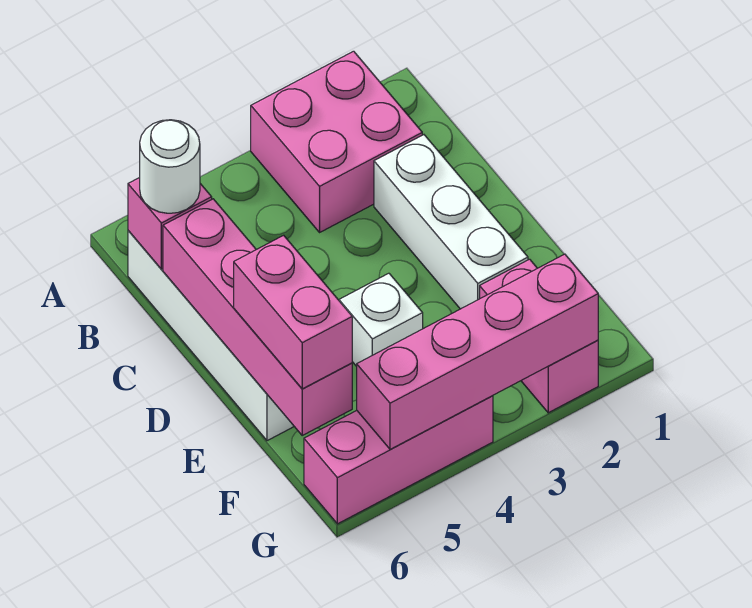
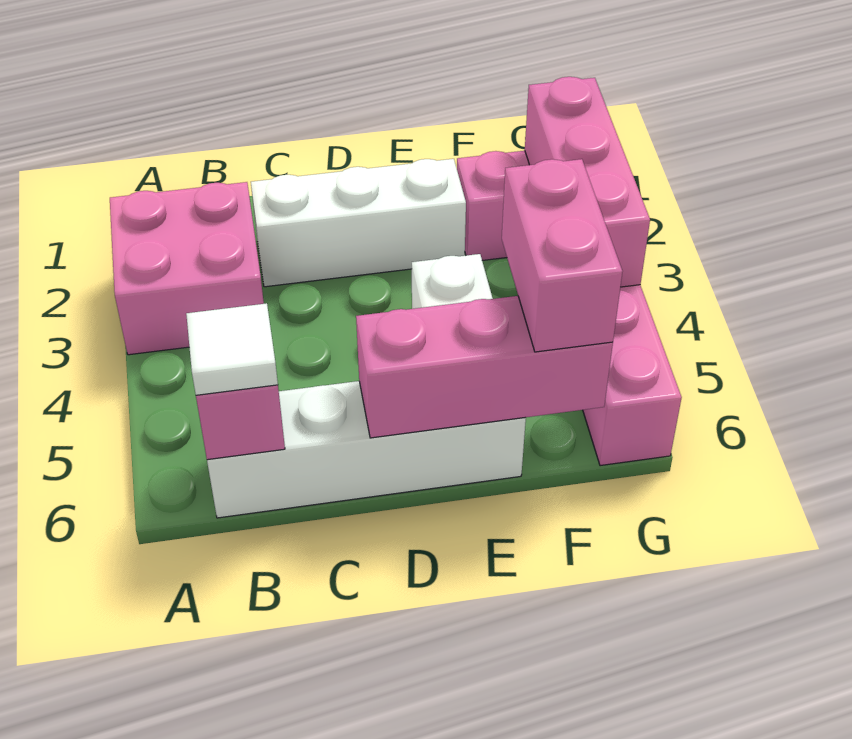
white 1x1 round brick [140,120,200,213] -> white 1x1 tile [186,303,278,395]
pink 1x4 brick [163,199,352,435] -> pink 1x3 brick [356,296,613,438]
pink 1x2 brick [234,235,352,389] -> pink 1x2 brick turned to [502,159,622,352]
pink 1x4 brick [357,254,598,449] -> pink 1x3 brick [525,77,650,287]

